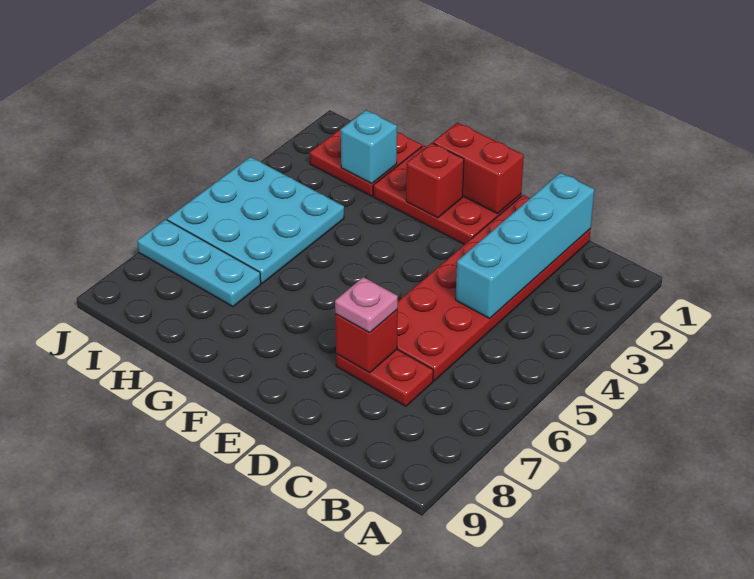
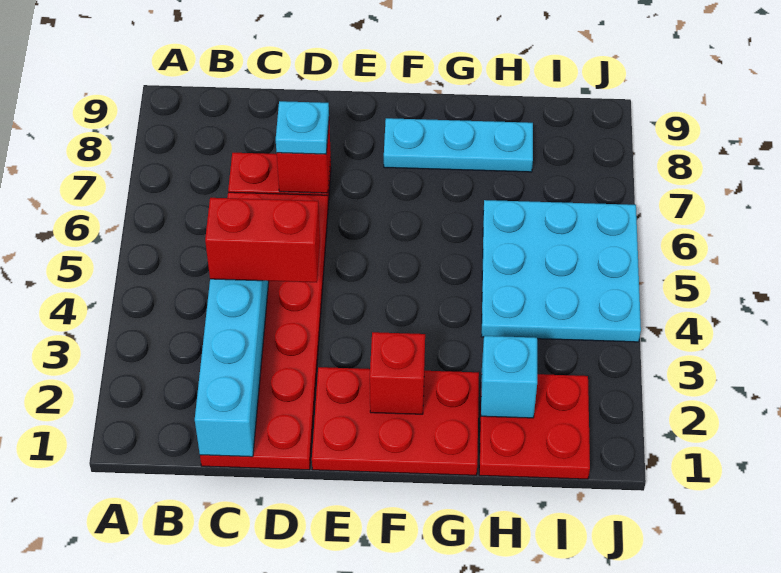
pink 1x1 plate [335,277,398,333] -> cyan 1x1 plate [276,101,329,154]
red 1x2 brick [433,123,524,214] -> red 1x2 brick moved to [205,198,320,282]
cyan 1x3 plate [138,219,261,307] -> cyan 1x3 plate moved to [384,118,533,172]

